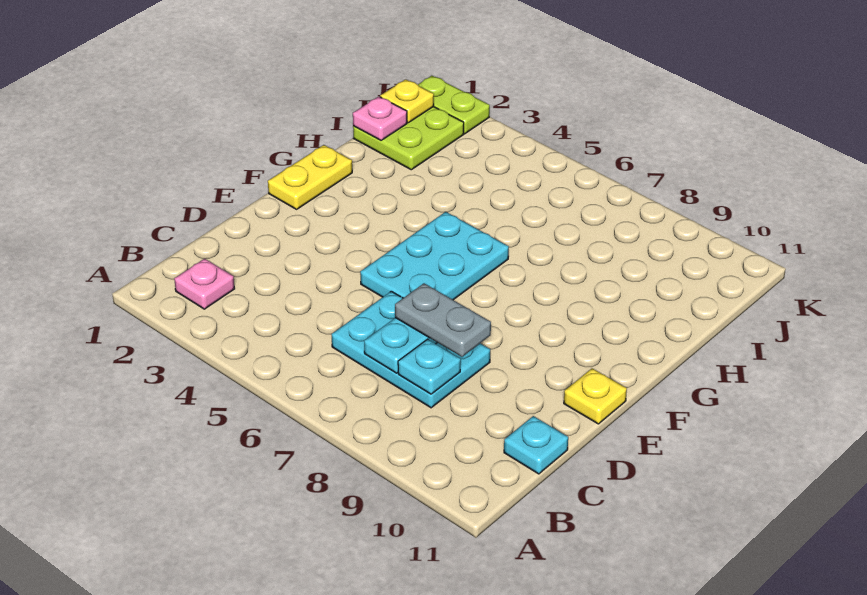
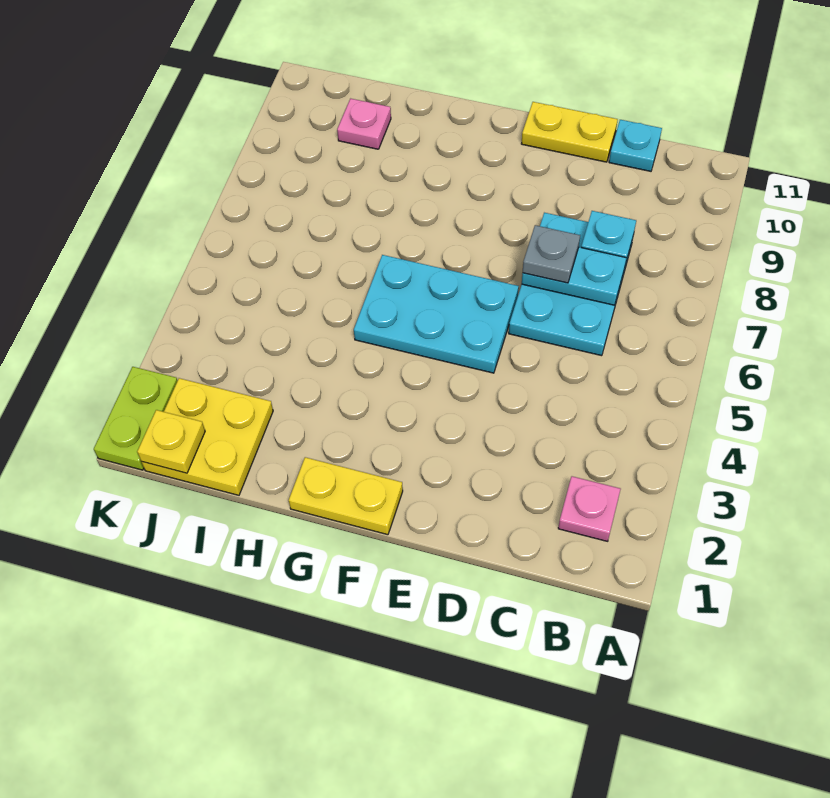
grey 1x2 plate [395,283,491,357] -> grey 1x1 plate [523,225,580,283]
yellow 1x1 plate [564,368,627,424] -> yellow 1x2 plate [521,102,618,162]
lime 2x2 plate [353,107,464,170] -> yellow 2x2 plate [142,378,273,495]
pink 1x1 plate [353,96,407,140] -> pink 1x1 plate moved to [337,99,391,149]

